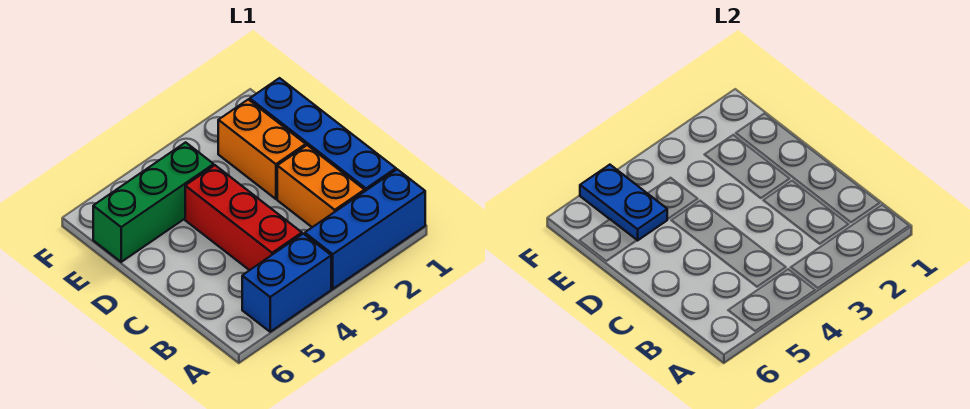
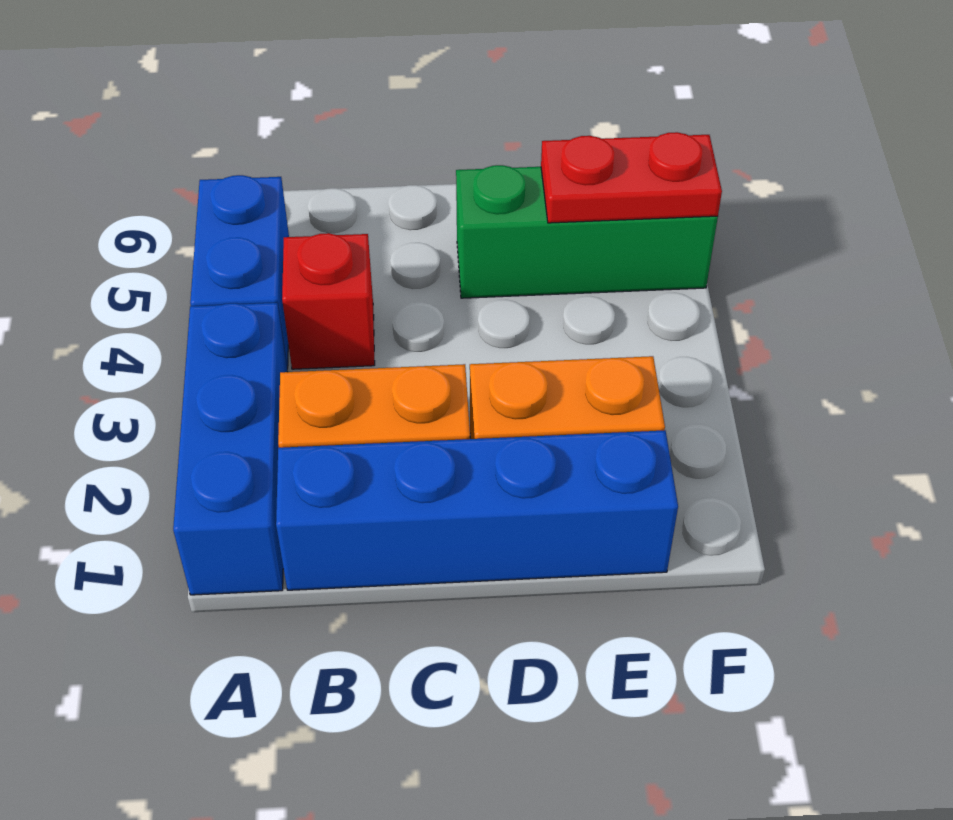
red 1x3 brick [185,165,302,270] -> red 1x1 brick [282,233,375,369]
green 1x3 brick [93,142,214,262] -> green 1x3 brick turned to [456,165,718,298]
blue 1x2 plate [580,165,667,240] -> red 1x2 plate [541,132,722,223]

